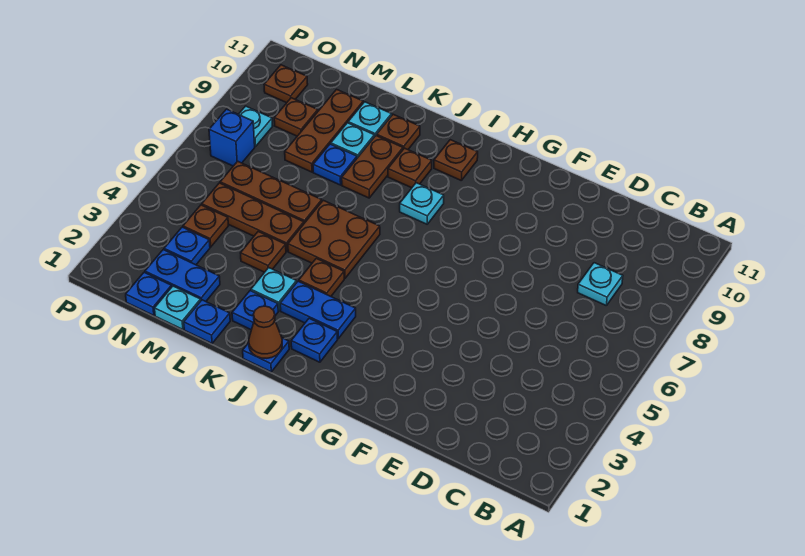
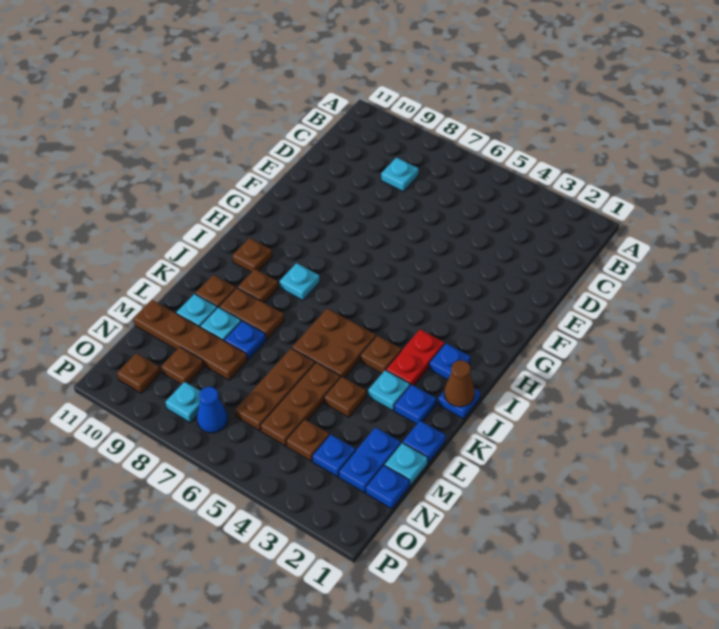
blue 1x2 plate [280,281,356,338] -> red 1x2 plate [386,329,444,386]
brown 1x3 plate [285,89,363,172] -> brown 1x4 plate [134,300,247,380]
blue 1x1 brick [209,109,255,166] -> blue 1x1 cone [197,387,228,433]

